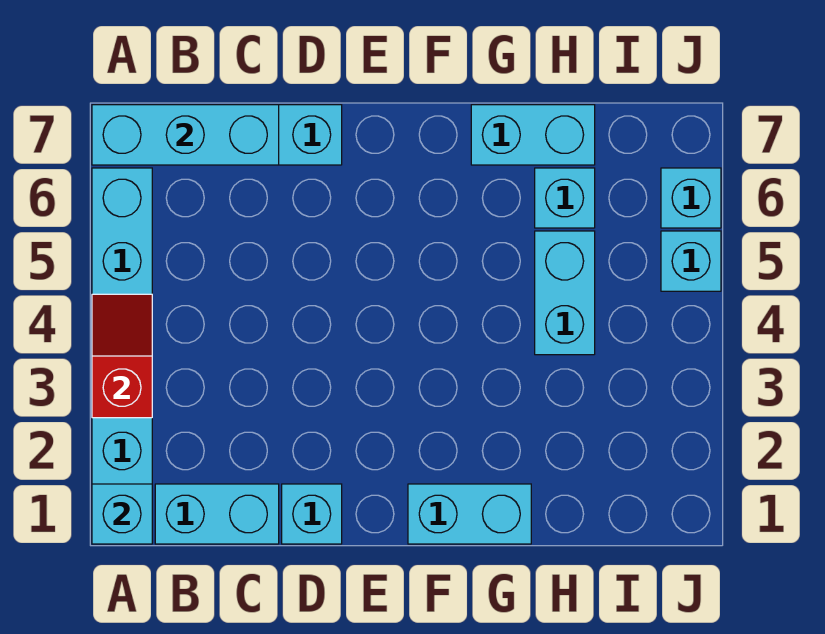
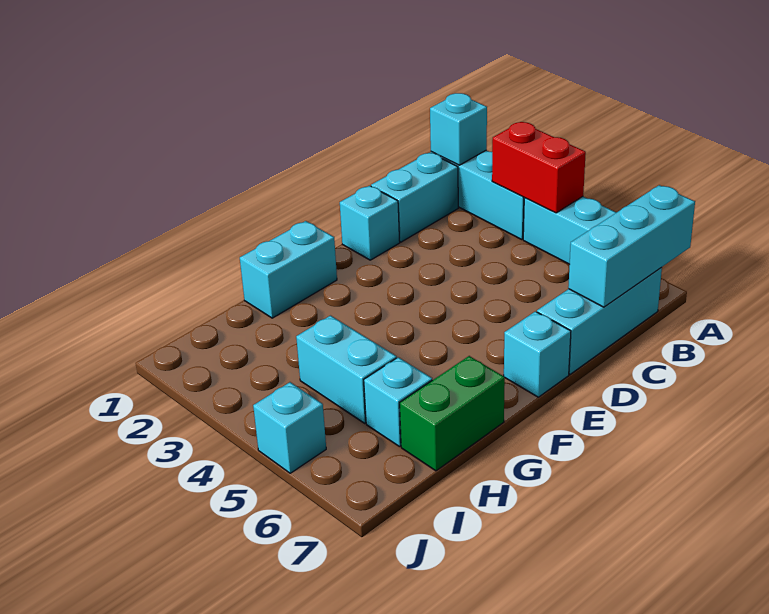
red 1x2 slope [92,294,152,418] -> red 1x2 brick [492,122,586,213]
cyan 1x2 brick [471,105,595,165] -> green 1x2 brick [400,356,505,471]
cyan 1x1 brick [661,168,721,228] -> cyan 1x1 brick moved to [504,311,571,397]

